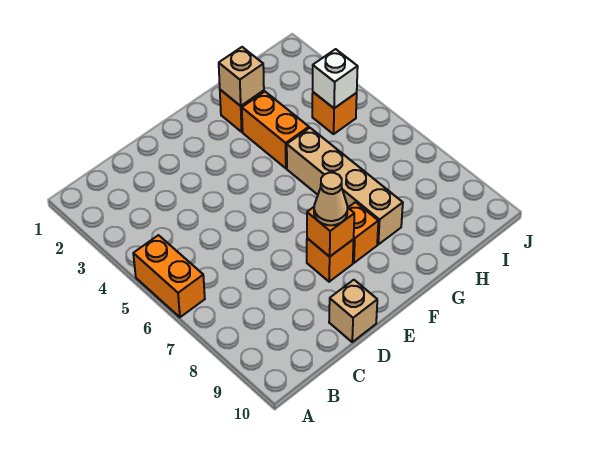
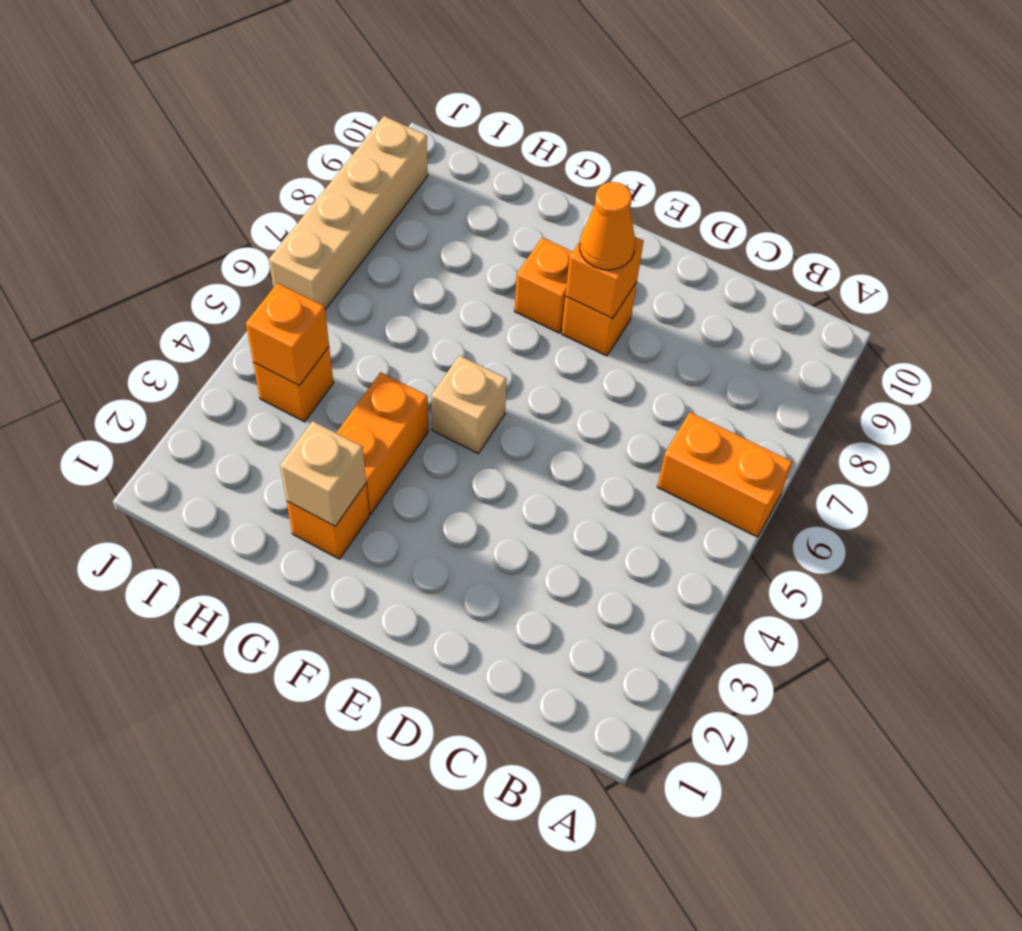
orange 1x2 brick [133,235,205,317] -> orange 1x2 brick turned to [657,412,792,537]
tan 1x1 brick [329,280,377,342] -> tan 1x1 brick moved to [432,355,507,453]
tan 1x1 cone [314,173,347,225] -> orange 1x1 cone [580,182,635,270]
tan 1x4 brick [287,128,403,244] -> tan 1x4 brick moved to [269,116,428,310]
white 1x1 brick [313,49,358,108] -> orange 1x1 brick [246,283,329,385]

